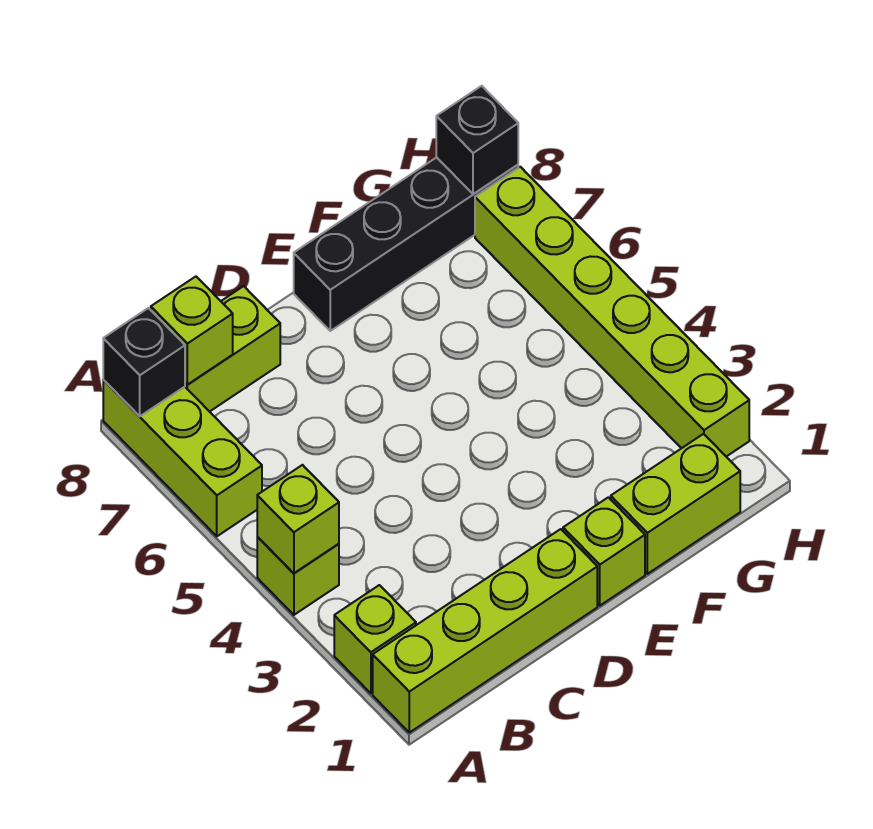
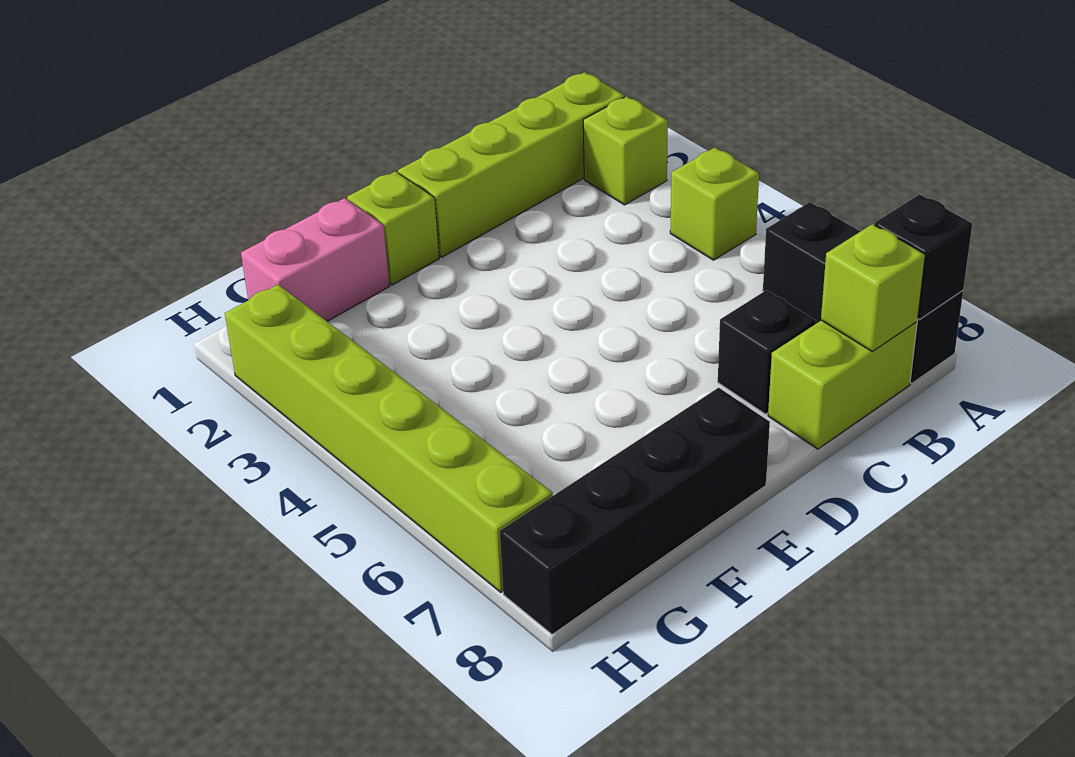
lime 1x1 brick [257,465,339,573] -> none
lime 1x3 brick [103,380,262,536] -> black 1x3 brick [763,202,963,383]
lime 1x2 brick [611,434,740,574] -> pink 1x2 brick [241,198,389,321]
black 1x1 brick [436,86,518,194] -> black 1x1 brick moved to [718,290,816,414]

